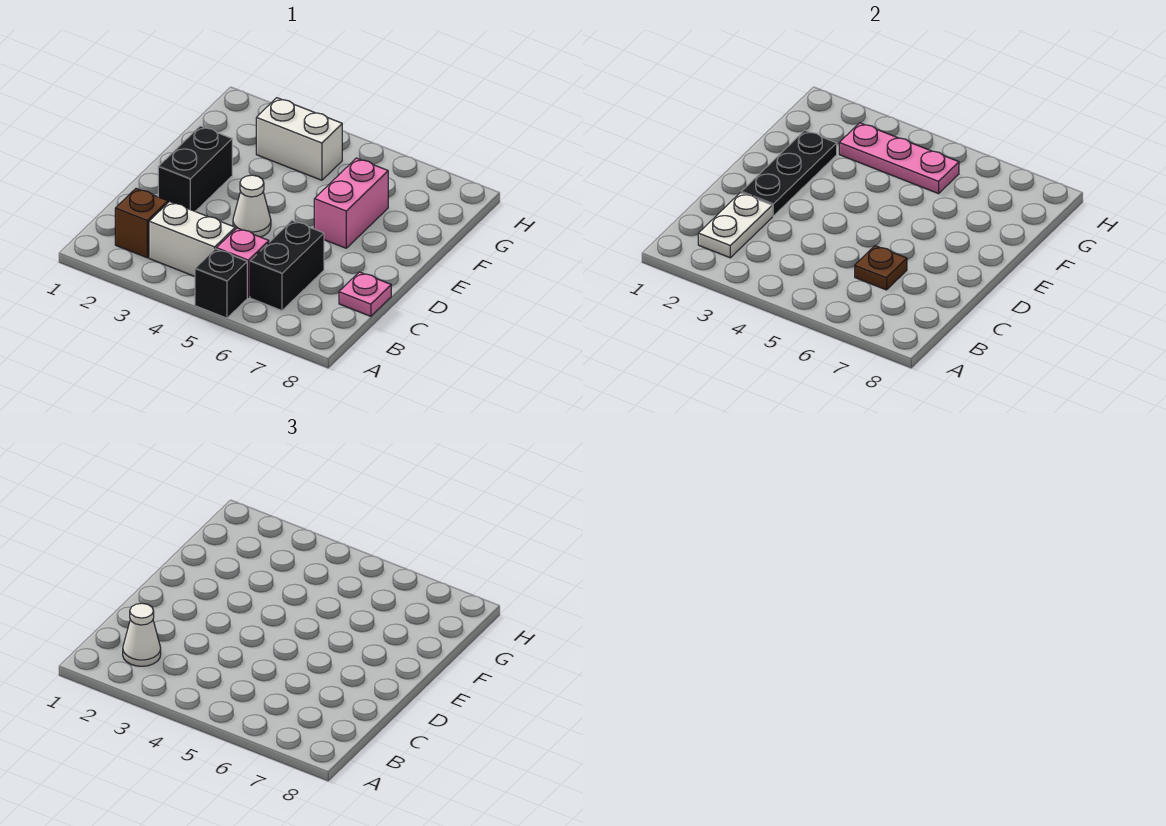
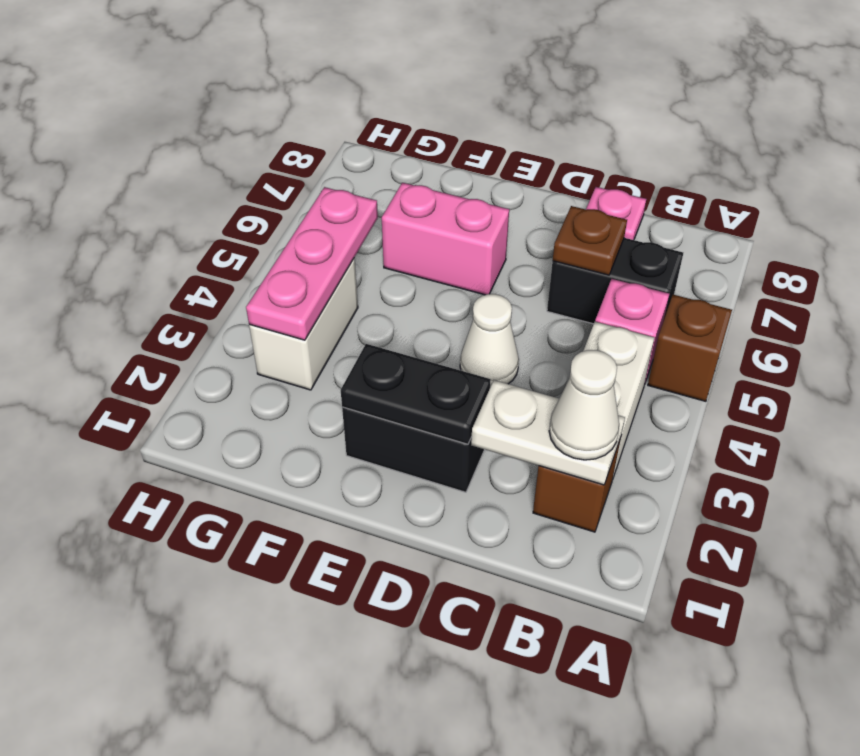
black 1x1 brick [195,249,247,318] -> brown 1x1 brick [648,295,732,401]
black 1x3 plate [741,130,837,216] -> black 1x2 plate [341,344,491,444]

